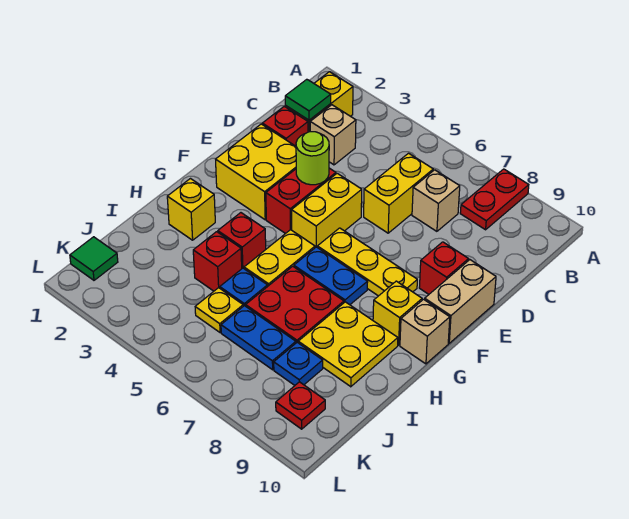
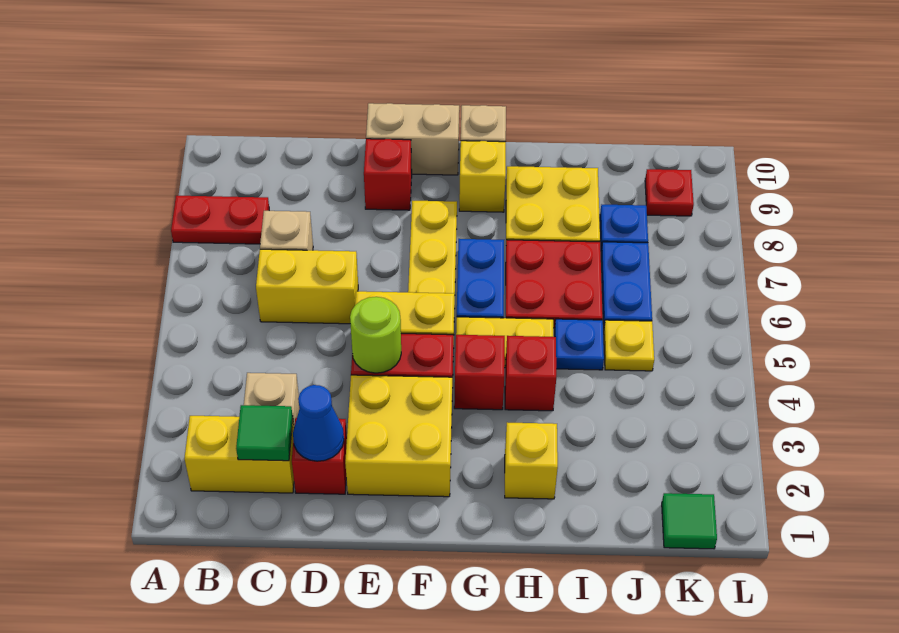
none -> blue 1x1 cone [293,385,344,461]
red 1x1 brick [193,232,242,291] -> red 1x1 brick moved to [454,335,505,410]

